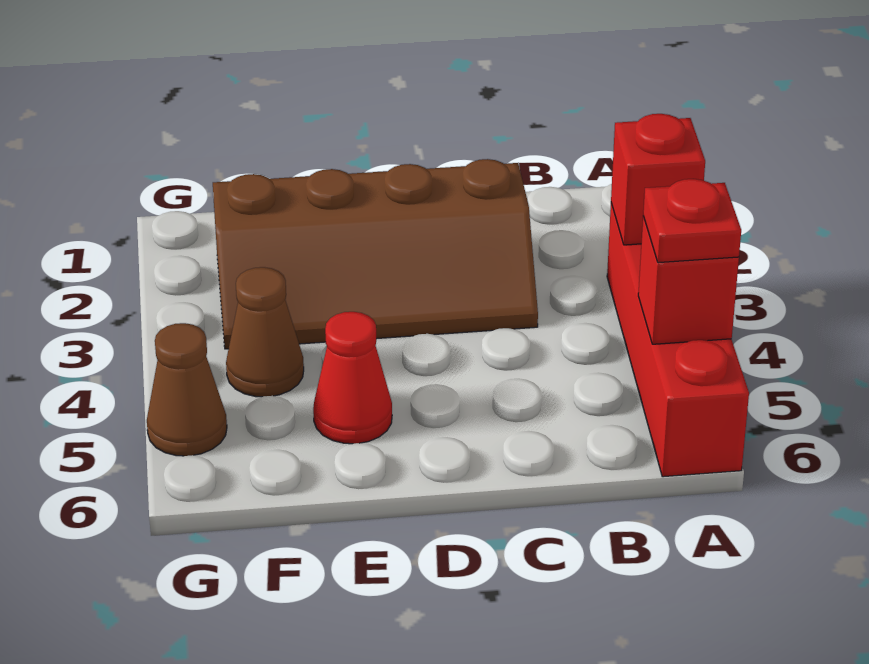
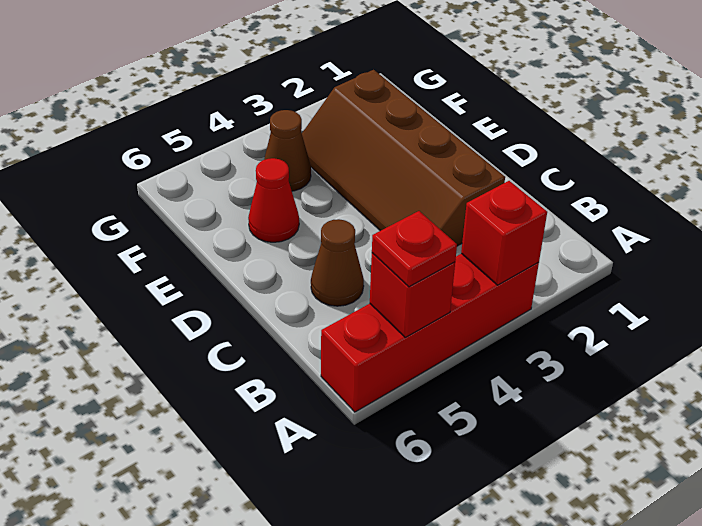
brown 1x1 cone [147,323,227,456] -> brown 1x1 cone moved to [311,219,364,306]

